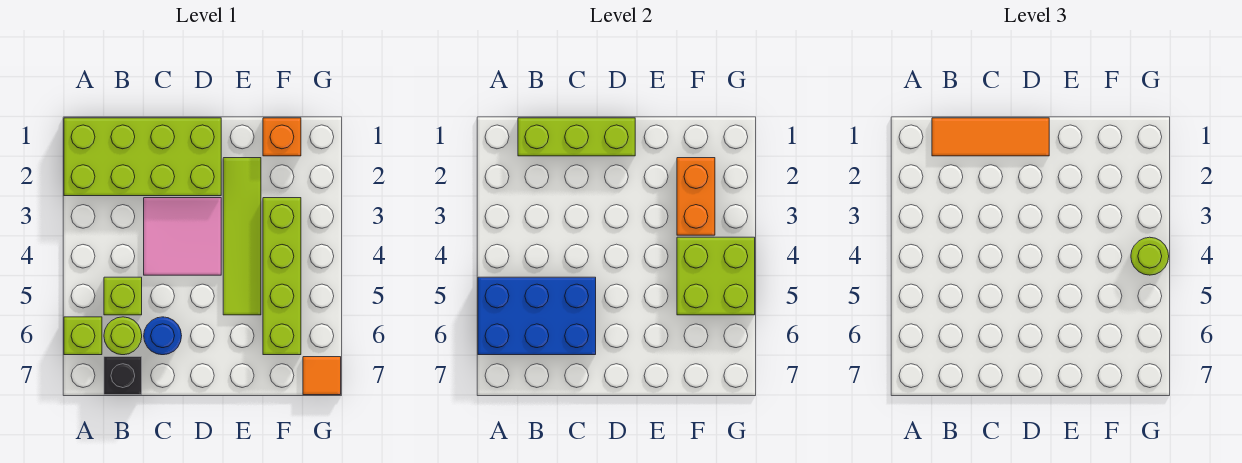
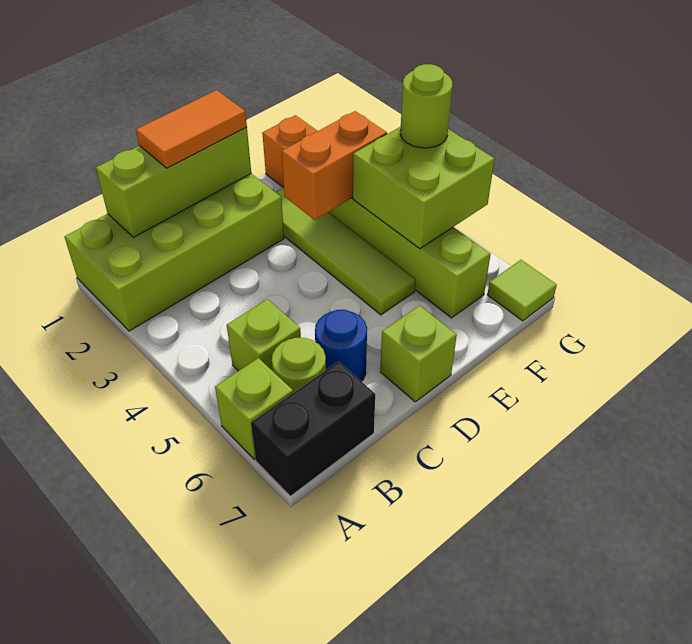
blue 2x3 brick [478,277,596,355] -> none
orange 1x3 tile [932,118,1049,156] -> orange 1x2 tile [136,90,247,168]
black 1x1 brick [104,357,142,395] -> black 1x2 brick [251,362,375,496]
pink 2x2 tile [144,198,221,275] -> none
none -> lime 1x1 brick [380,306,457,402]
orange 1x2 brick [677,158,715,235] -> orange 1x2 brick turned to [282,111,387,220]
orange 1x1 tile [303,357,341,395] -> lime 1x1 tile [487,260,557,321]

